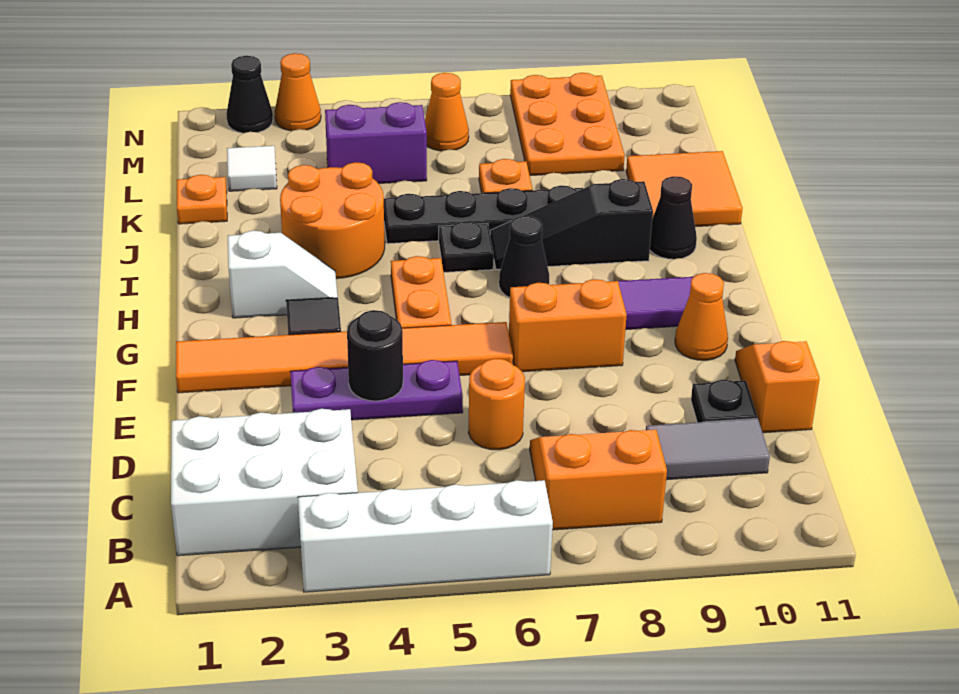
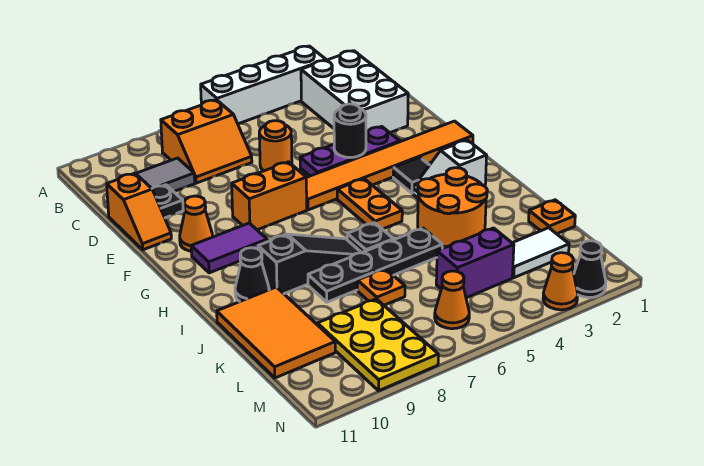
white 2x3 brick [171,409,358,556] -> white 2x3 brick turned to [301,51,408,133]
black 1x1 cone [499,216,549,298] -> none
orange 2x2 tile [626,151,743,227] -> orange 2x3 tile [217,287,335,378]
white 1x1 tile [227,146,277,191] -> white 1x2 tile [512,228,569,278]
orange 2x3 plate [510,73,625,175] -> yellow 2x3 plate [317,299,438,391]

